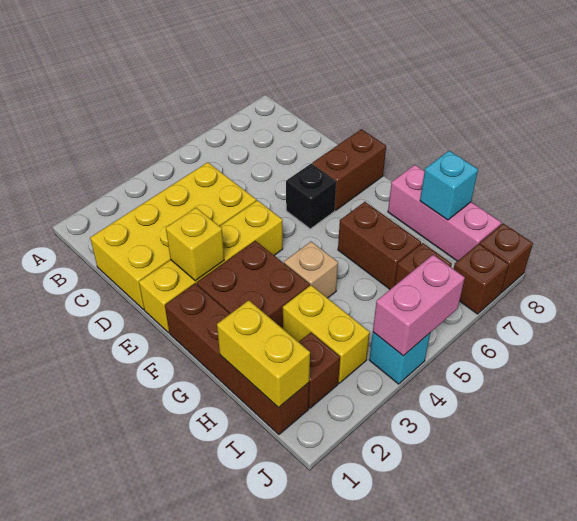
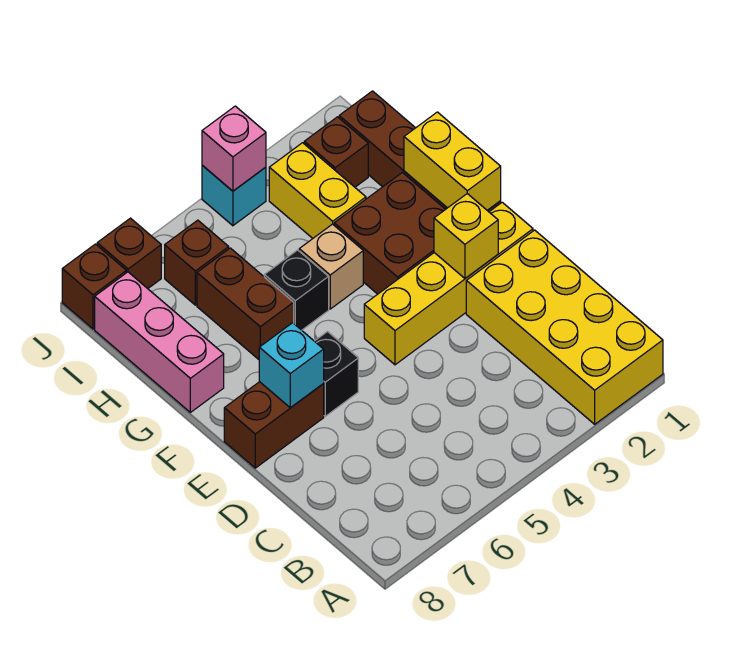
yellow 2x4 brick [90,162,256,309] -> yellow 2x4 brick turned to [466,230,663,424]
none -> black 1x1 brick [264,250,329,330]
yellow 1x2 brick [217,300,310,408] -> yellow 1x2 brick moved to [404,112,501,210]
cyan 1x1 brick [420,151,478,220] -> cyan 1x1 brick moved to [259,323,324,408]
pink 1x2 brick [373,255,465,356] -> pink 1x1 brick [202,106,266,191]

